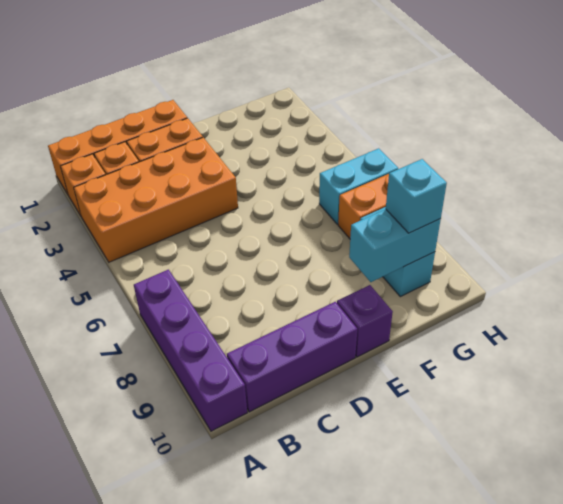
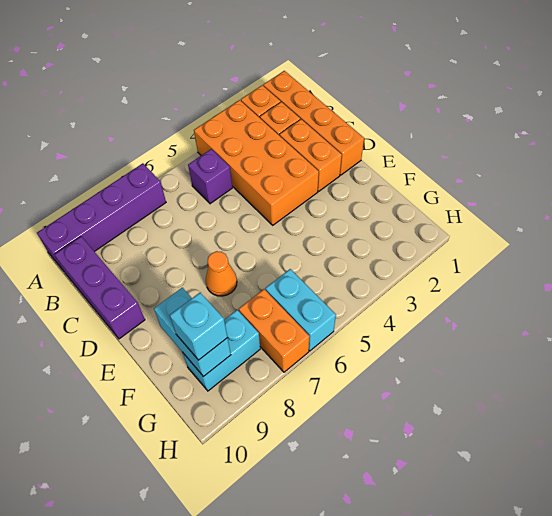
none -> orange 1x1 cone [206,251,237,296]
purple 1x1 brick [337,285,393,357] -> purple 1x1 brick moved to [188,149,232,204]

